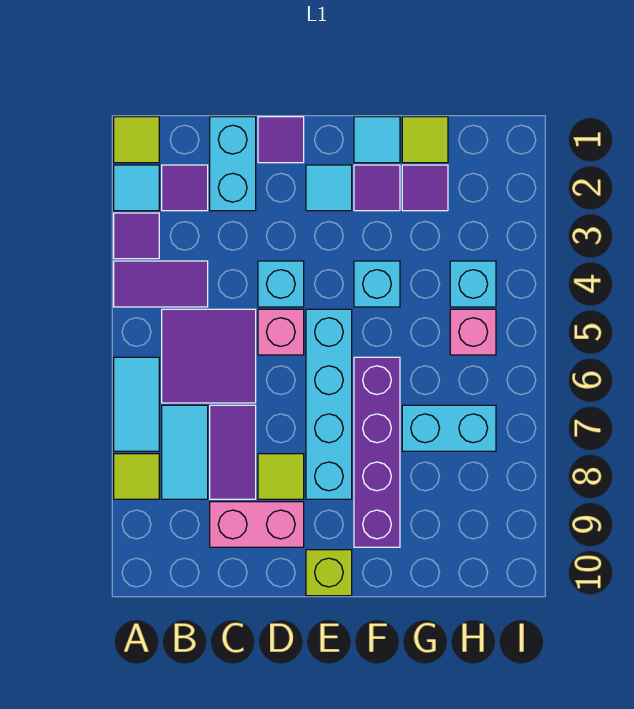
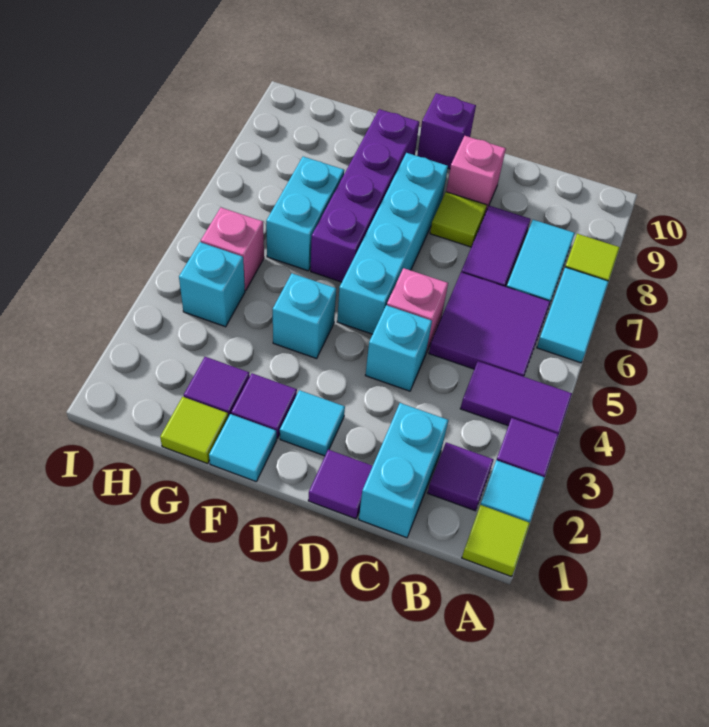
pink 1x2 brick [210,502,304,547] -> pink 1x1 brick [446,136,506,213]
lime 1x1 brick [306,550,352,596] -> purple 1x1 brick [417,93,476,169]
cyan 1x2 brick [402,405,496,451] -> cyan 1x2 brick turned to [266,157,344,271]

